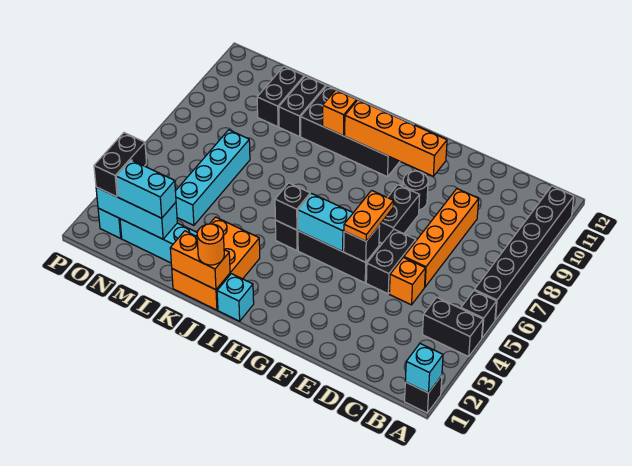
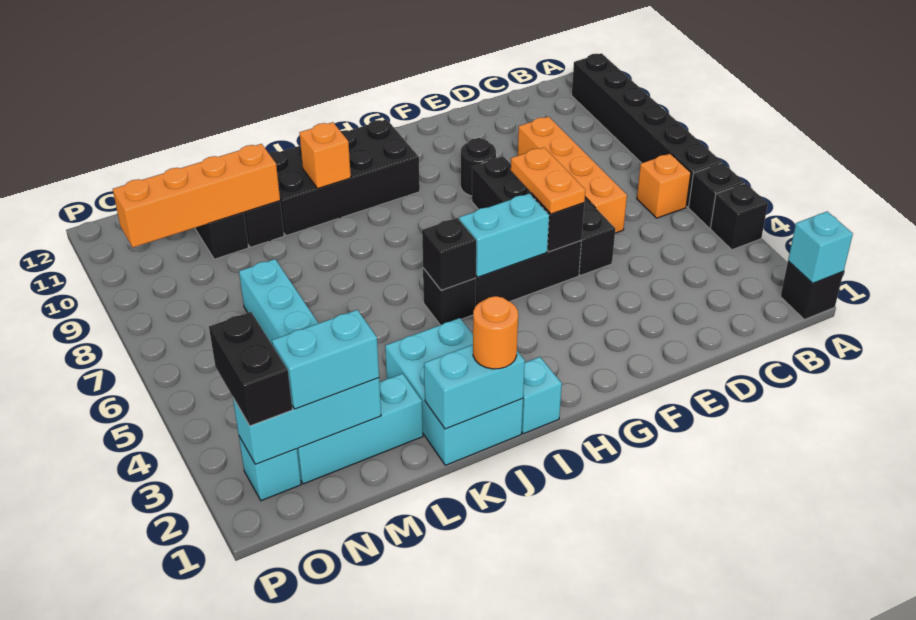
black 1x2 brick [422,297,483,357] -> black 1x1 brick [710,183,768,250]
orange 1x1 brick [389,257,425,305] -> orange 1x1 brick moved to [637,154,691,218]
orange 1x4 brick [345,100,447,176] -> orange 1x4 brick moved to [113,144,280,247]
orange 2x3 brick [172,217,260,310] -> cyan 2x3 brick [385,318,523,465]
orange 1x2 brick [170,231,230,290] -> cyan 1x2 brick [424,345,525,429]

